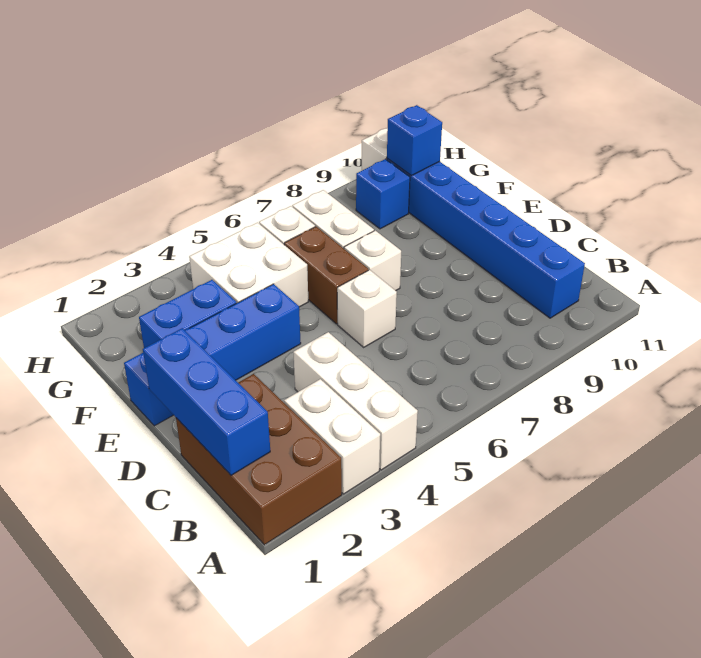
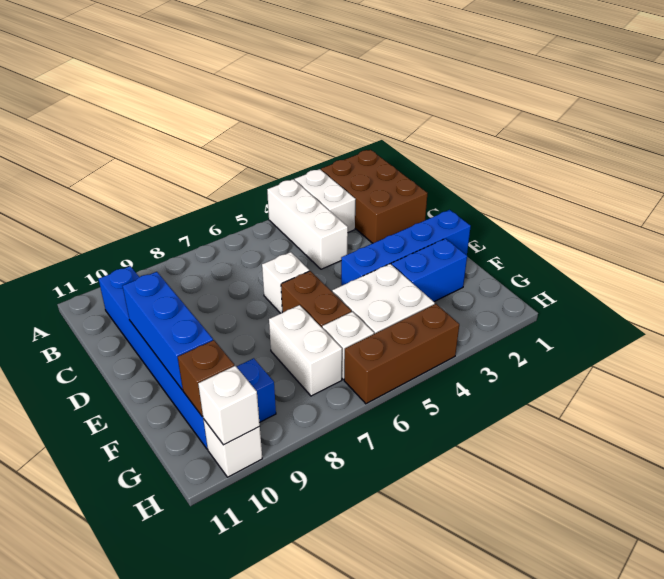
blue 1x3 brick [143,328,270,475] -> blue 1x3 brick moved to [123,272,213,390]
white 1x1 brick [344,231,401,291] -> white 1x1 brick moved to [198,366,260,445]
blue 1x1 brick [387,105,442,176] -> brown 1x1 brick [178,340,234,417]
none -> brown 1x3 brick [344,304,459,404]

